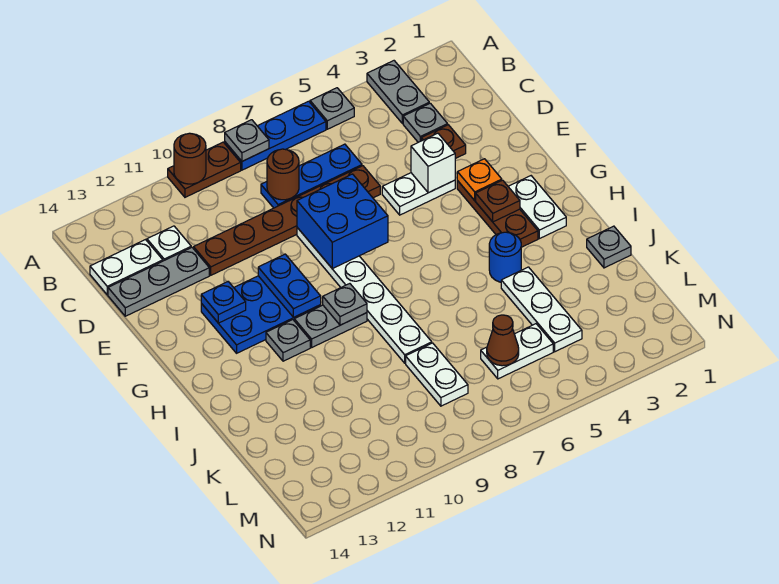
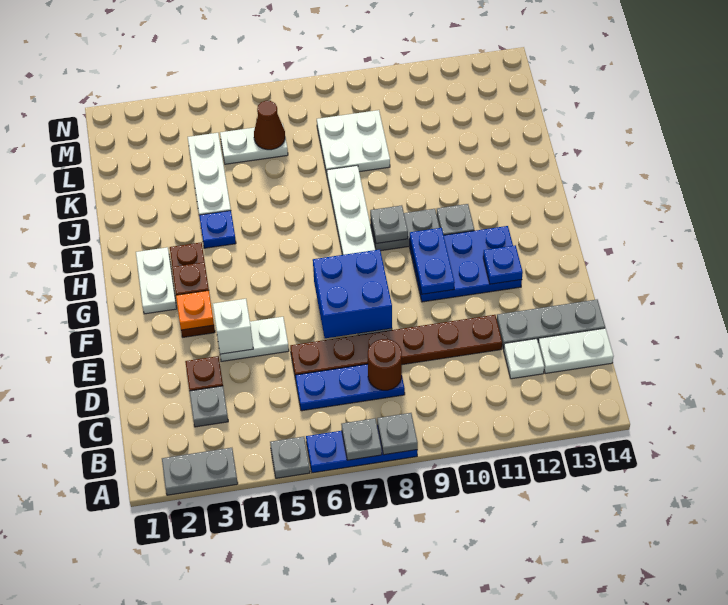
grey 1x2 plate [367,61,429,124] -> grey 1x2 plate turned to [162,448,238,495]
brown 1x2 plate [168,142,241,197] -> none
brown 1x1 round brick [174,133,206,184] -> none
blue 1x1 round brick [489,232,521,282] -> blue 1x1 plate [199,211,236,248]
grey 1x1 plate [587,226,631,268] -> grey 1x1 plate moved to [341,418,382,460]
white 1x2 plate [406,343,468,406] -> white 2x2 plate [317,110,390,174]

